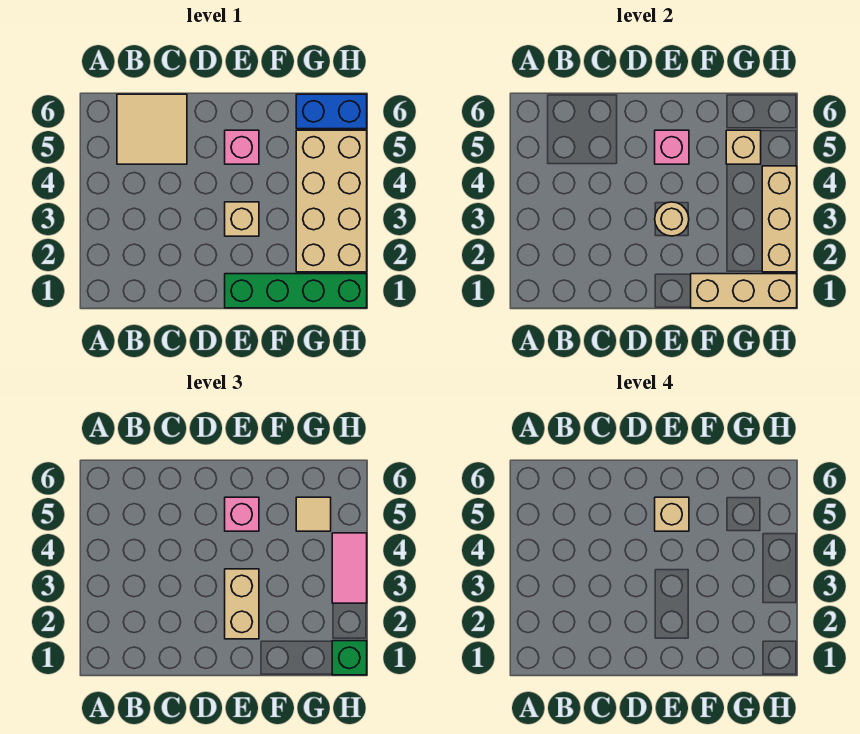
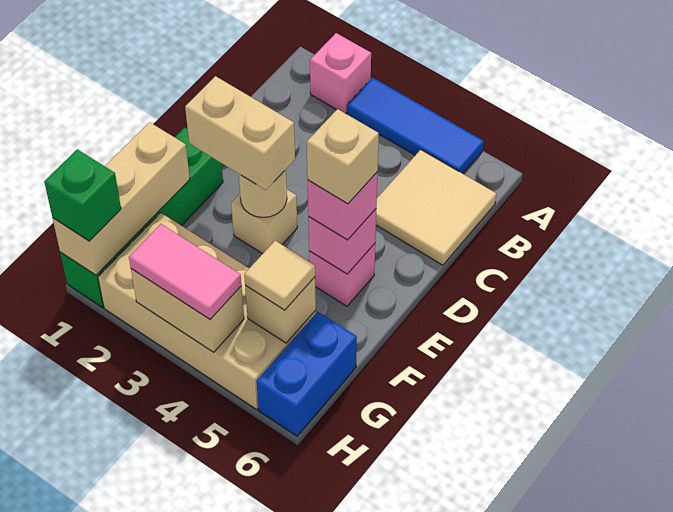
none -> pink 1x1 brick [310,33,371,114]
none -> blue 1x3 tile [347,78,484,174]
tan 1x3 brick [762,166,797,272] -> tan 1x2 brick [131,269,244,352]

